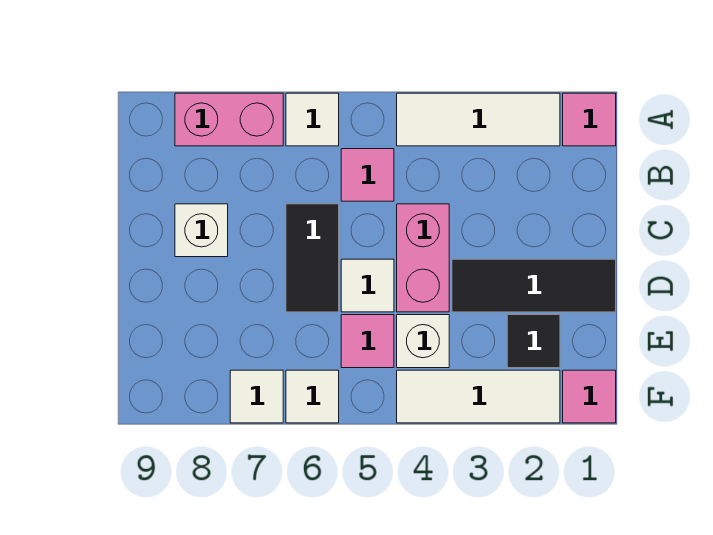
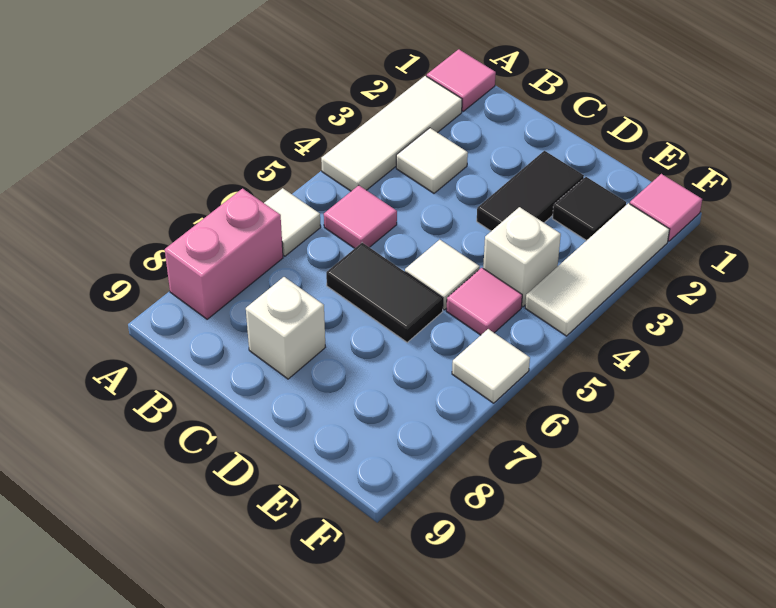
pink 1x2 brick [397,204,449,312] -> none
black 1x3 tile [452,259,616,312] -> black 1x2 tile [477,151,584,231]
white 1x1 tile [230,370,283,423] -> white 1x1 tile moved to [396,128,468,193]

